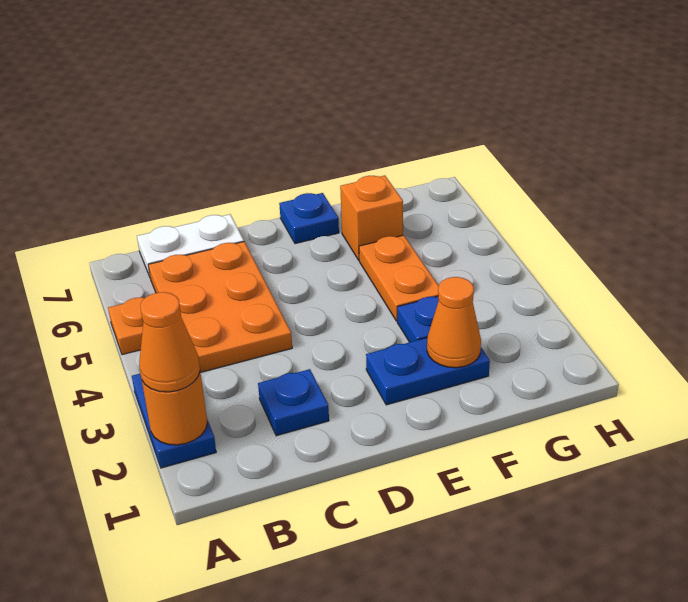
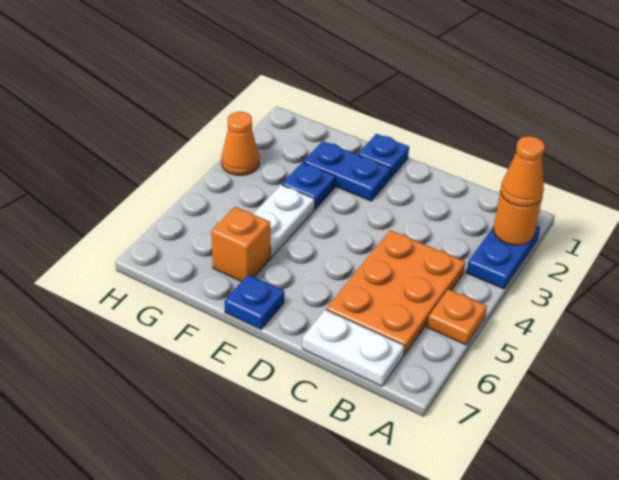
blue 1x1 plate [258,369,329,436] -> blue 1x1 plate moved to [358,134,409,178]
orange 1x1 cone [427,277,481,368] -> orange 1x1 cone moved to [221,112,259,176]
orange 1x2 plate [359,235,439,321] -> white 1x2 plate [253,185,315,258]

